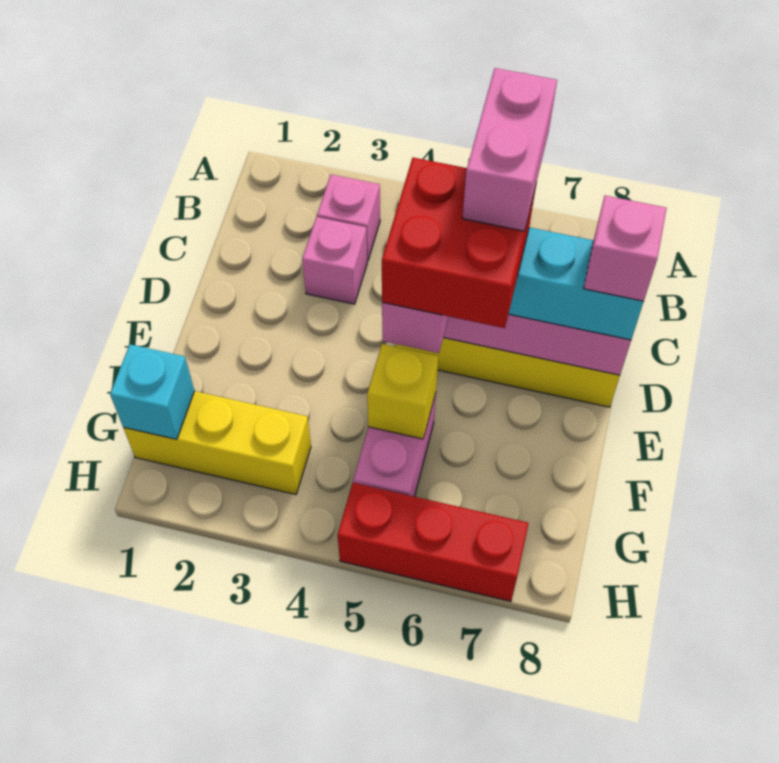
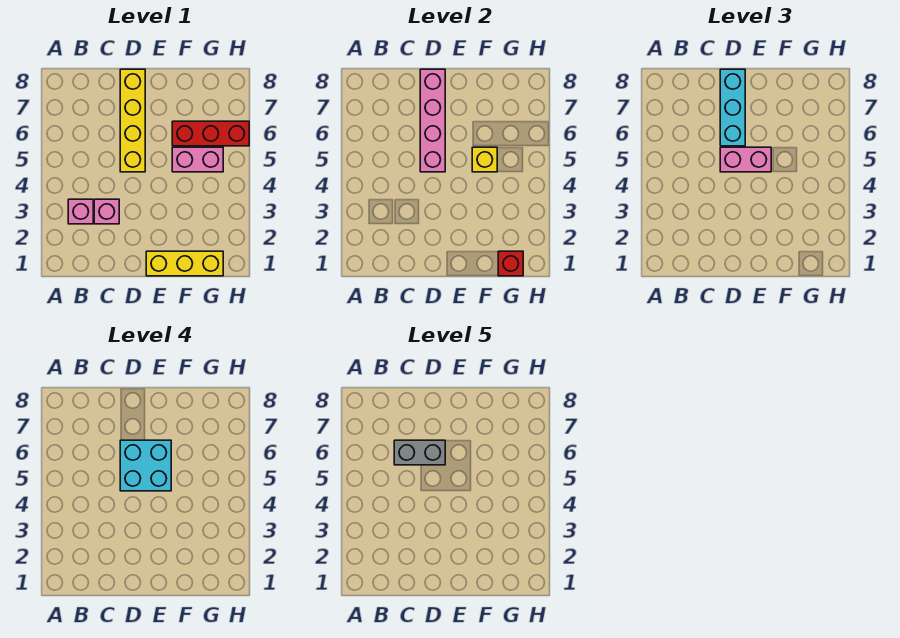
pink 1x2 brick [462,68,557,231] -> grey 1x2 brick [394,440,445,465]
red 2x2 brick [382,158,536,328] -> cyan 2x2 brick [120,440,171,491]
pink 1x1 brick [584,196,667,301] -> none
yellow 1x3 brick [124,391,311,495] -> yellow 1x3 brick turned to [146,251,223,276]
cyan 1x1 brick [110,344,194,439] -> red 1x1 brick [498,251,523,276]
red 1x3 brick [338,483,529,601] -> red 1x3 brick turned to [172,121,249,146]

